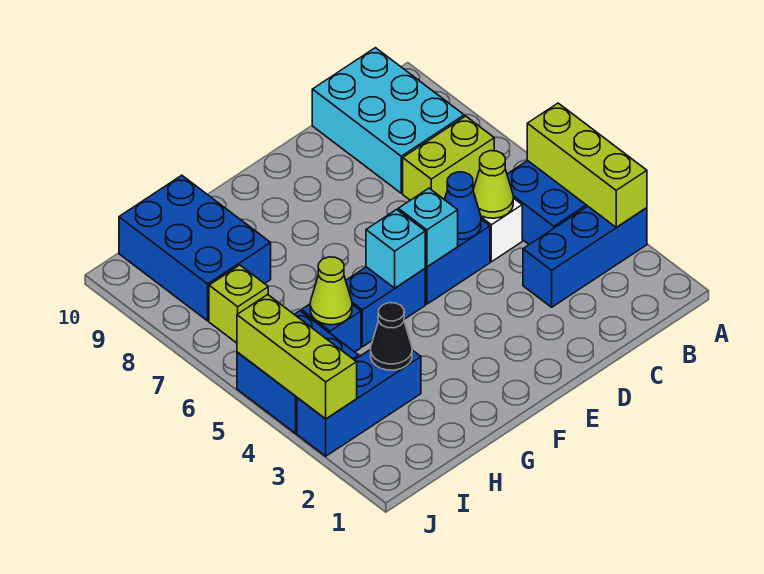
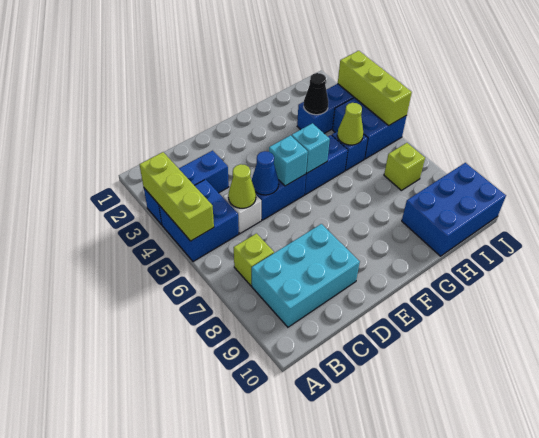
lime 1x2 brick [403,116,494,200] -> lime 1x1 brick [234,233,274,286]
cyan 2x3 brick [312,48,464,193] -> cyan 2x3 brick turned to [252,224,360,327]
blue 2x3 brick [119,175,271,321] -> blue 2x3 brick turned to [402,163,506,256]

